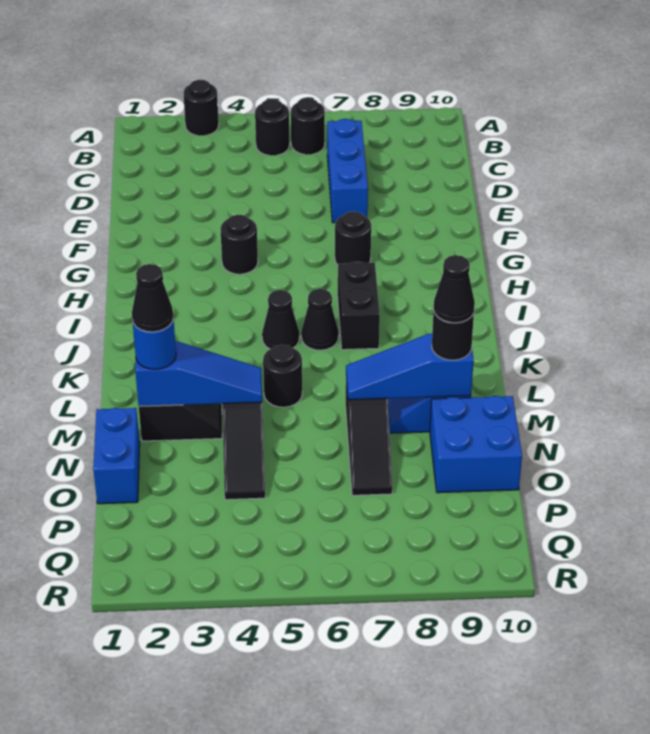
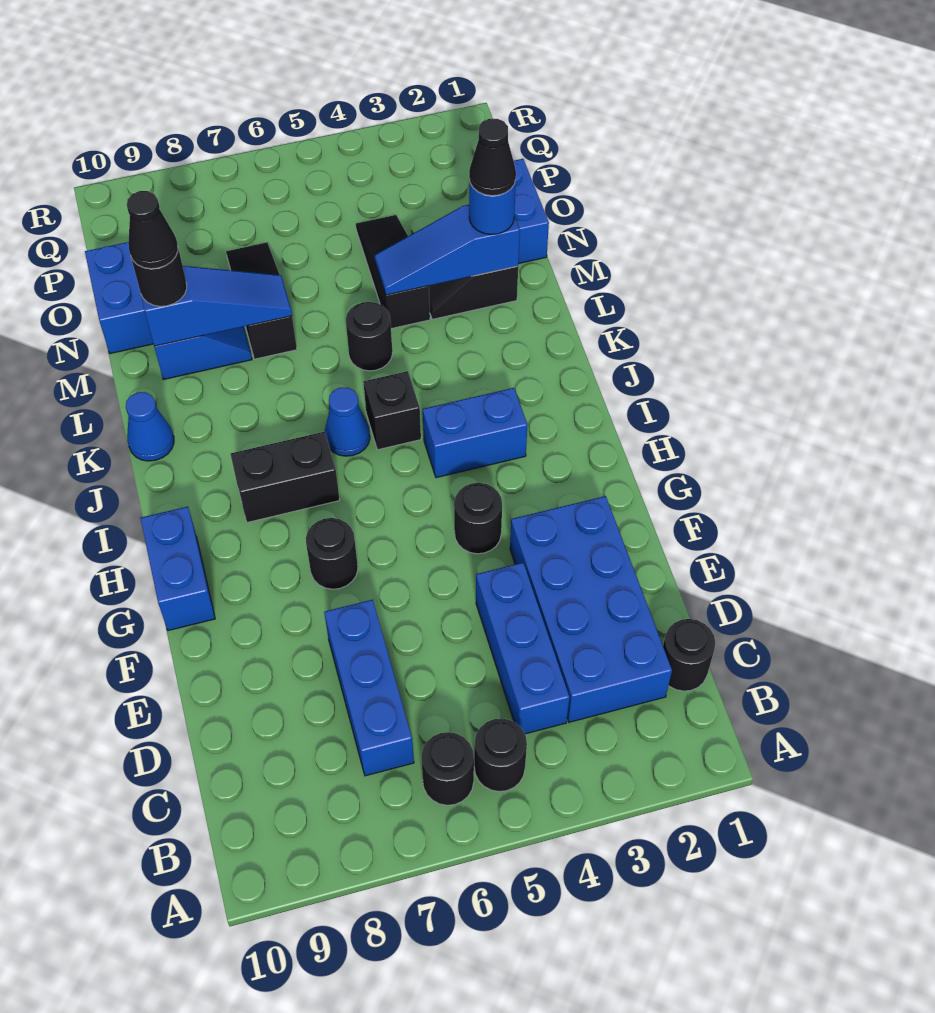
black 1x1 round brick [183,80,219,136] -> black 1x1 round brick moved to [663,619,716,691]
none -> blue 2x4 brick [510,496,672,722]
none -> blue 1x3 brick [476,563,570,734]
none -> blue 1x2 brick [140,507,215,631]
none -> blue 1x2 brick [423,388,527,478]
black 1x2 brick [338,262,380,350] -> black 1x2 brick turned to [231,432,340,523]
black 1x1 cone [262,290,300,349] -> black 1x1 brick [363,371,421,450]
black 1x1 cone [301,289,339,350] -> blue 1x1 cone [324,388,370,456]
none -> blue 1x1 cone [126,392,174,461]

